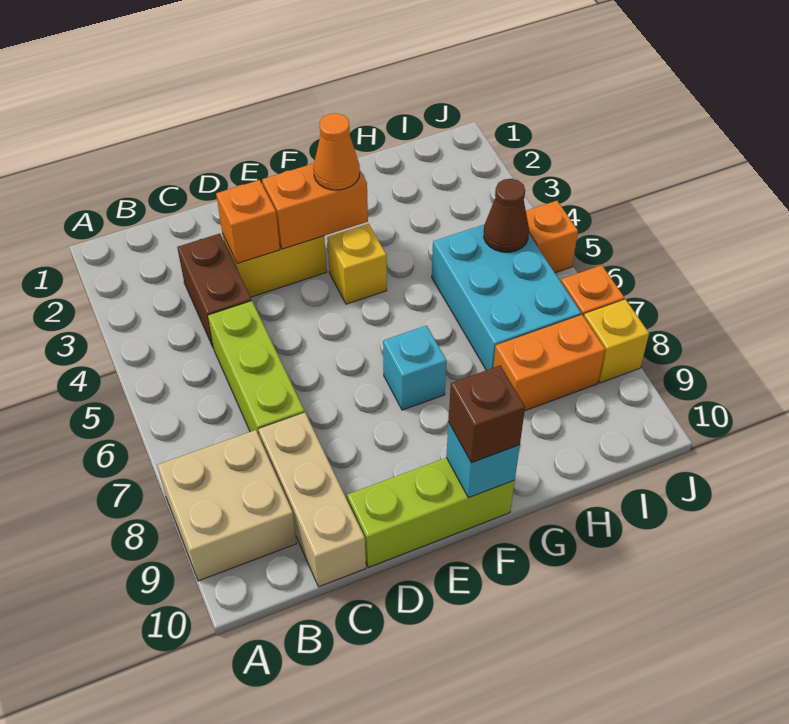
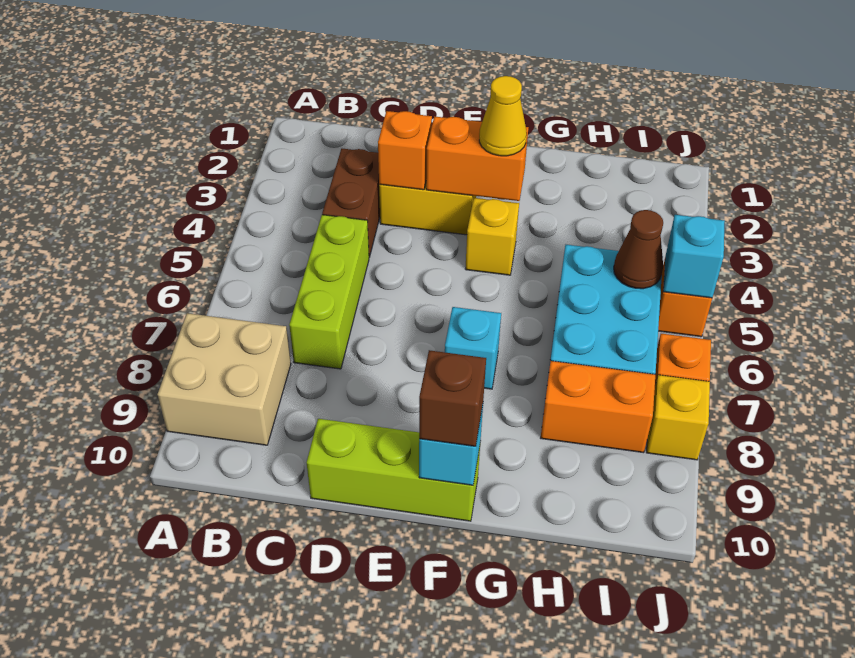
tan 1x3 brick [258,413,366,587] -> none
orange 1x1 cone [313,113,360,190] -> yellow 1x1 cone [479,76,527,156]
none -> cyan 1x1 brick [663,215,725,298]

